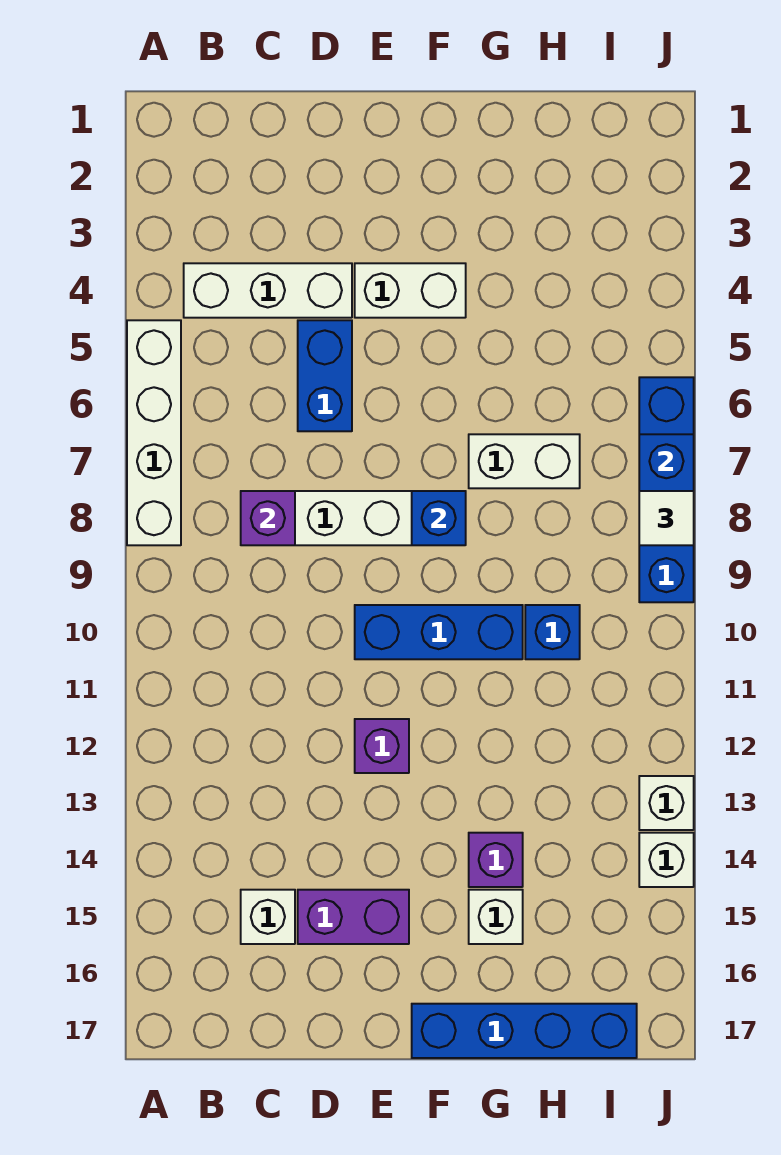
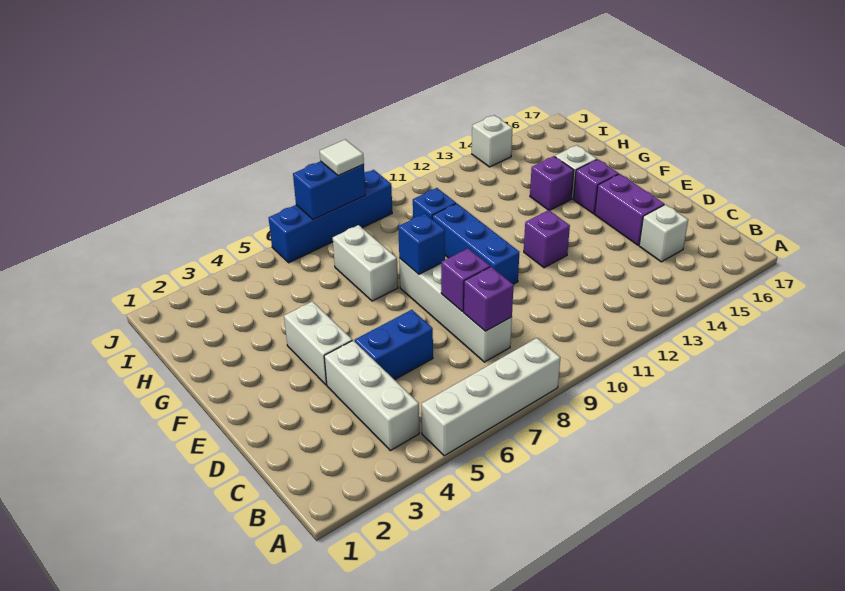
none -> purple 1x1 brick [441,248,490,312]
none -> purple 1x1 brick [573,159,619,214]
blue 1x4 brick [412,1004,637,1058] -> none
white 1x1 brick [639,776,694,830] -> none

